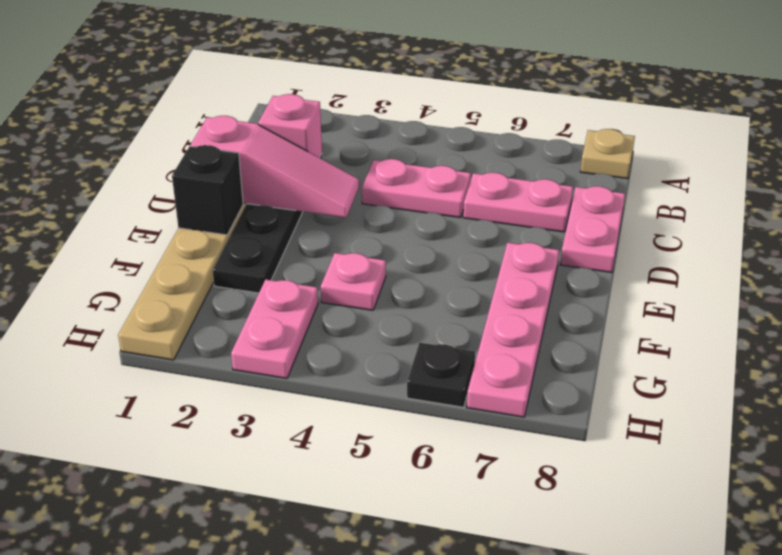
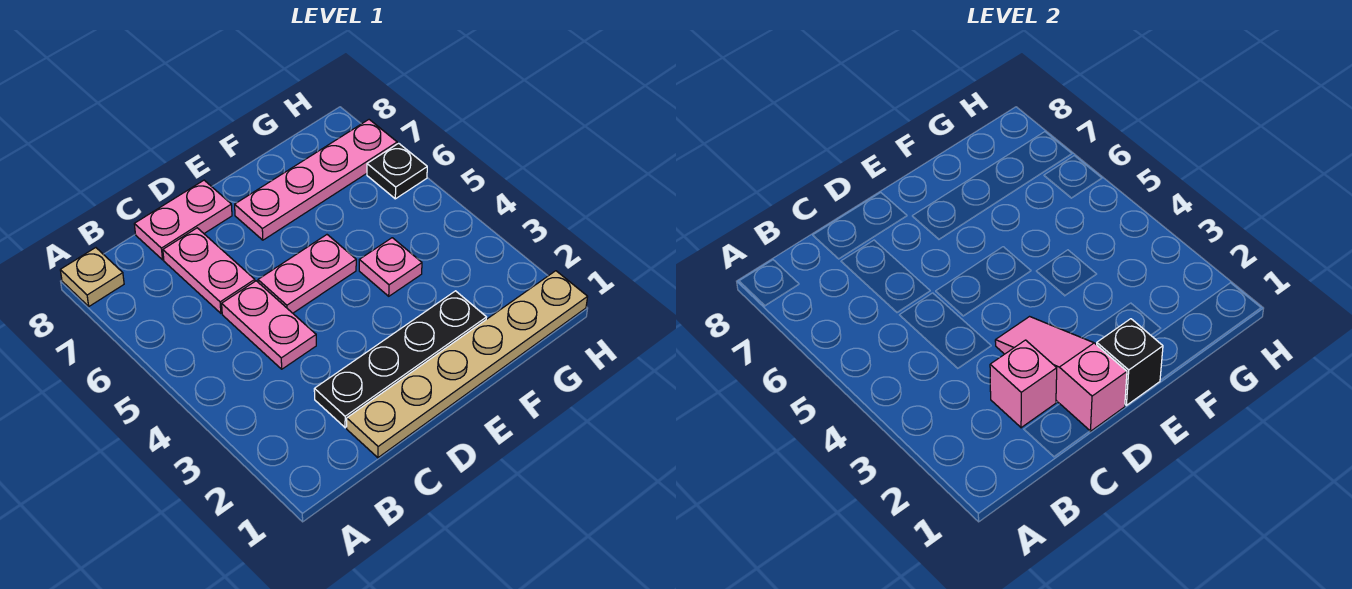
pink 1x2 plate [231,280,318,378] -> pink 1x2 plate moved to [258,235,356,313]

